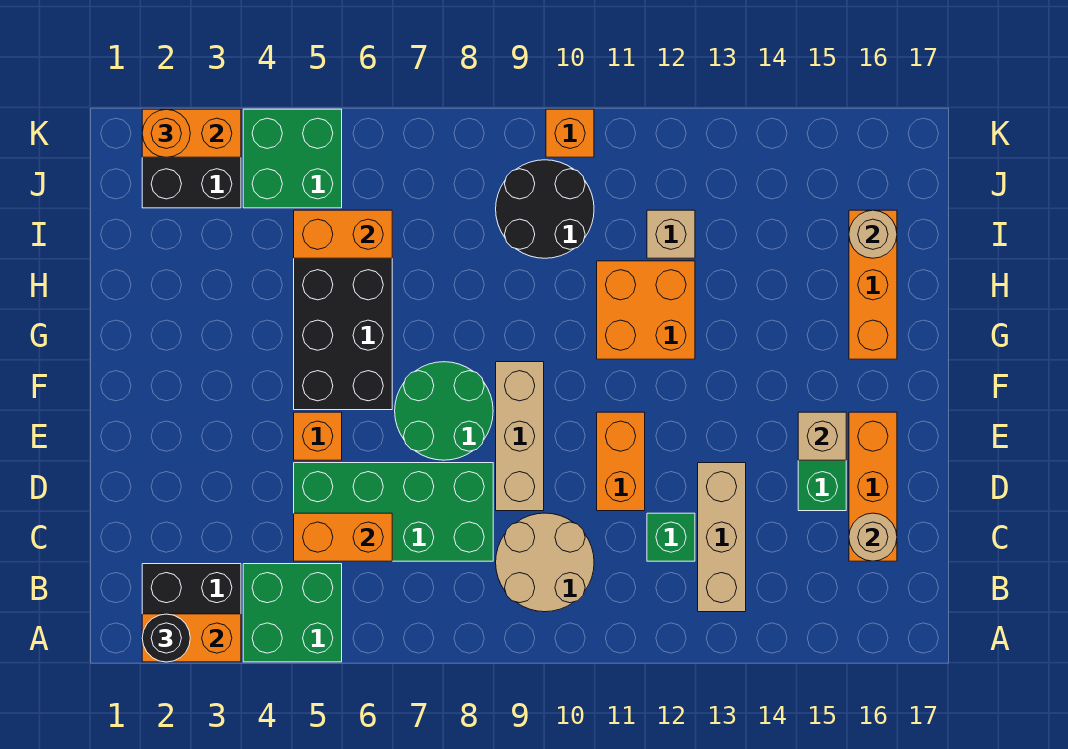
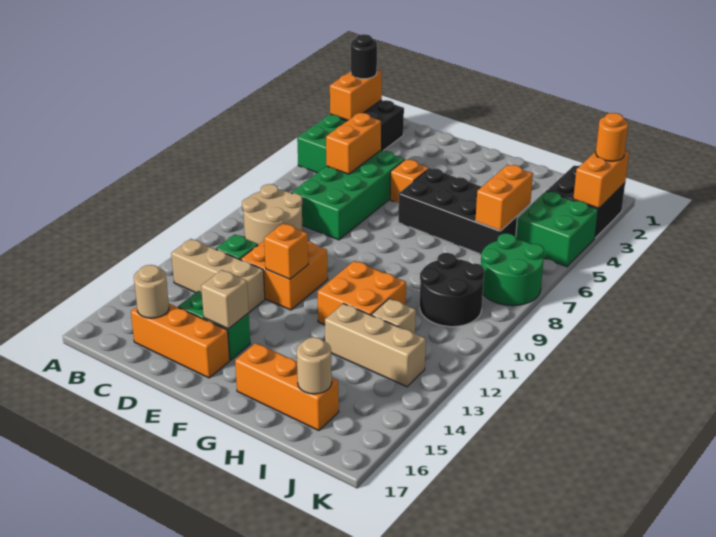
tan 1x3 brick [496,362,544,511] -> tan 1x3 brick moved to [325,304,426,387]
orange 1x2 brick [597,412,645,511] -> orange 2x2 brick [240,241,328,310]
green 2x2 round brick [395,362,493,460] -> green 2x2 round brick moved to [481,233,544,306]
orange 1x1 brick [546,109,594,157] -> orange 1x1 brick moved to [264,224,308,279]

